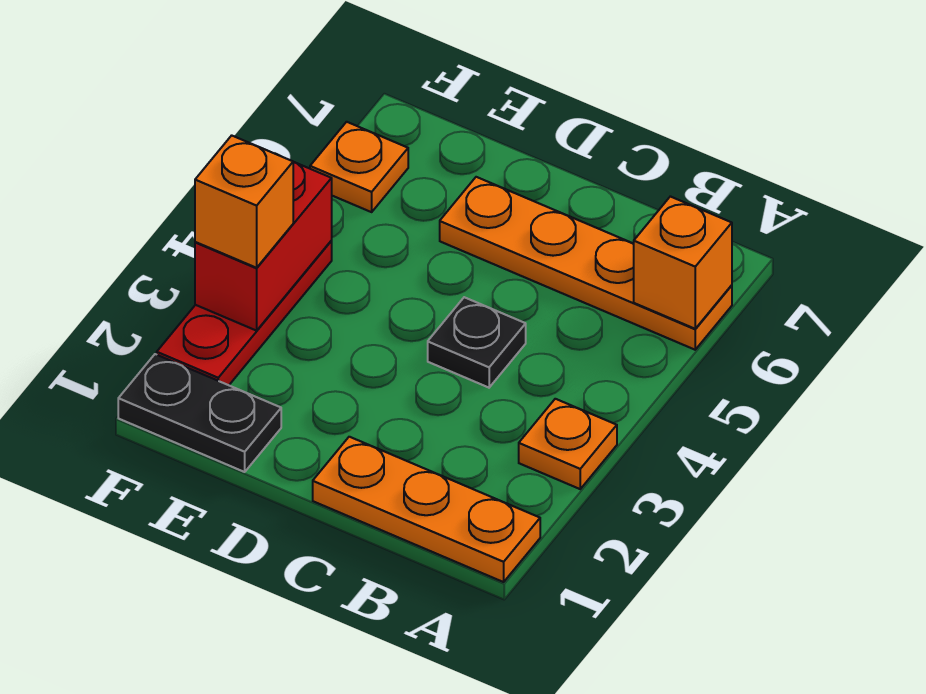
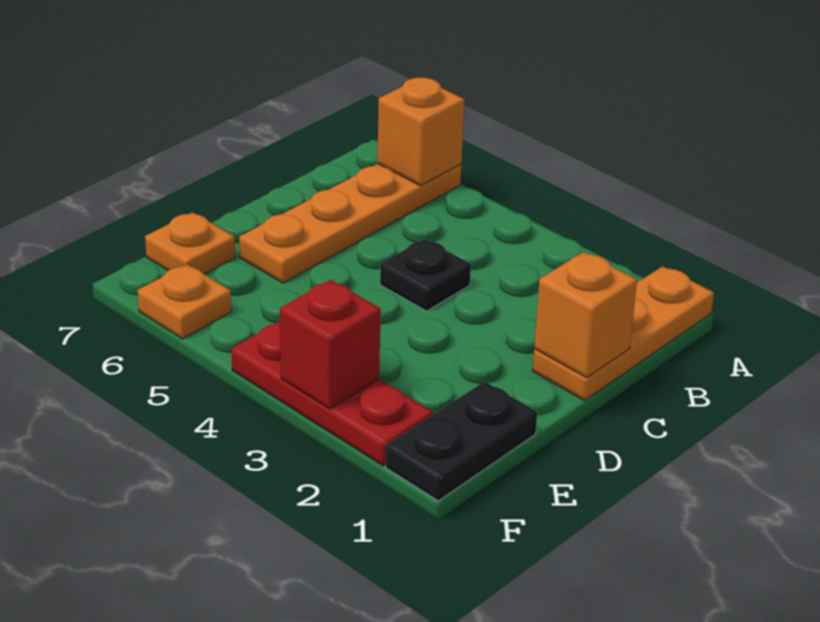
orange 1x1 plate [519,399,617,489] -> orange 1x1 plate moved to [145,212,235,274]
red 1x2 brick [195,162,332,331] -> red 1x1 brick [280,280,381,409]
orange 1x1 brick [195,135,293,268] -> orange 1x1 brick moved to [534,252,637,378]

